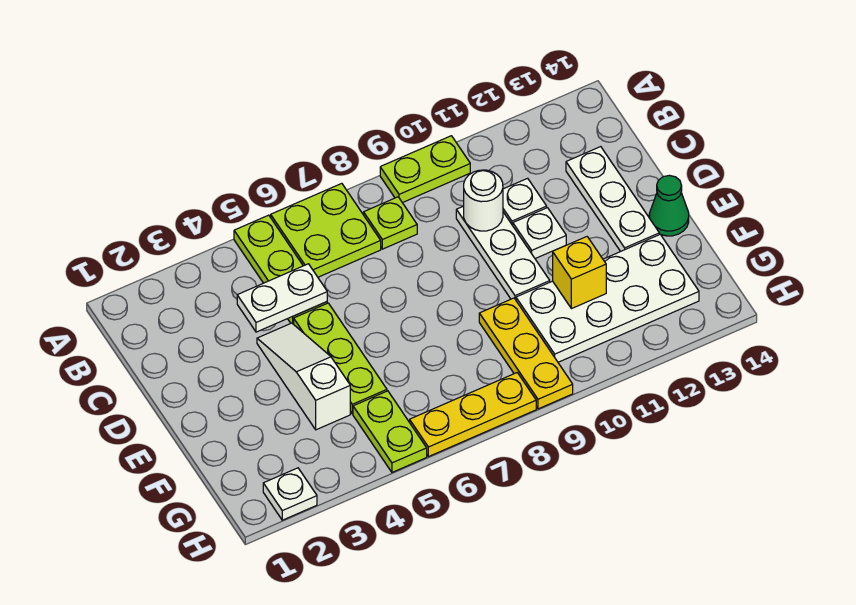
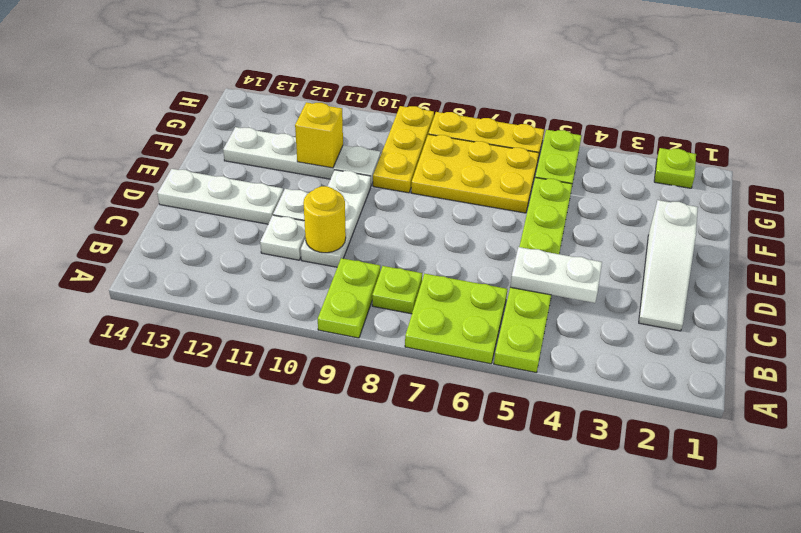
lime 1x2 plate [380,136,470,203] -> lime 1x2 plate turned to [318,258,380,338]
white 1x1 round brick [464,170,503,231] -> yellow 1x1 round brick [303,186,346,253]
white 1x3 plate [566,147,659,251] -> white 1x3 plate turned to [157,169,283,224]
white 1x3 slope [257,323,350,430] -> white 1x3 slope moved to [639,200,698,331]
green 1x1 cone [649,175,689,236] -> none
none -> yellow 2x3 plate [411,134,539,213]
white 2x4 plate [516,234,699,362] -> white 1x4 plate [223,127,380,185]
white 1x1 plate [263,468,317,520] -> lime 1x1 plate [654,148,696,188]

